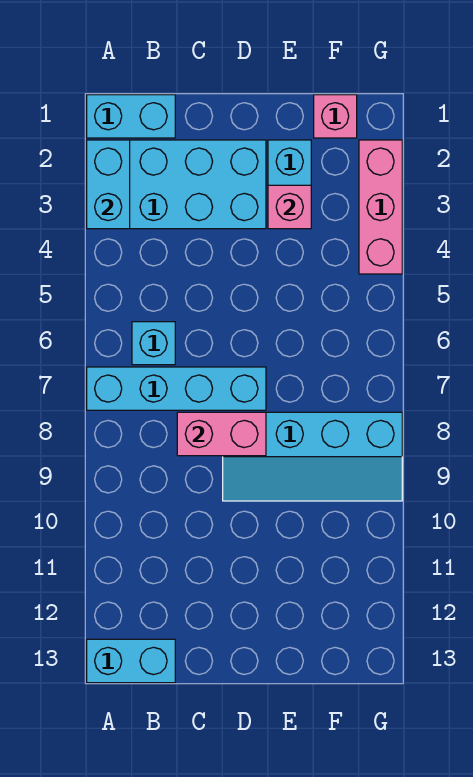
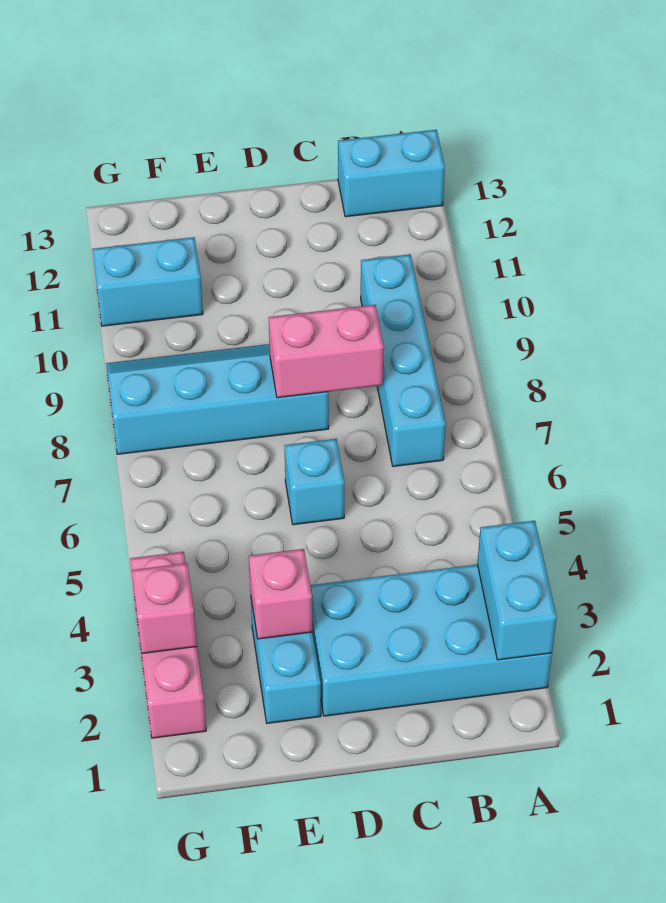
cyan 1x2 brick [87,95,175,138] -> cyan 1x2 brick moved to [92,237,203,326]
cyan 1x4 brick [87,367,266,410] -> cyan 1x4 brick turned to [361,254,446,466]
cyan 1x1 brick [132,322,175,365] -> cyan 1x1 brick moved to [284,439,344,525]
pink 1x1 brick [314,95,357,138] -> pink 1x1 brick moved to [132,563,197,653]

